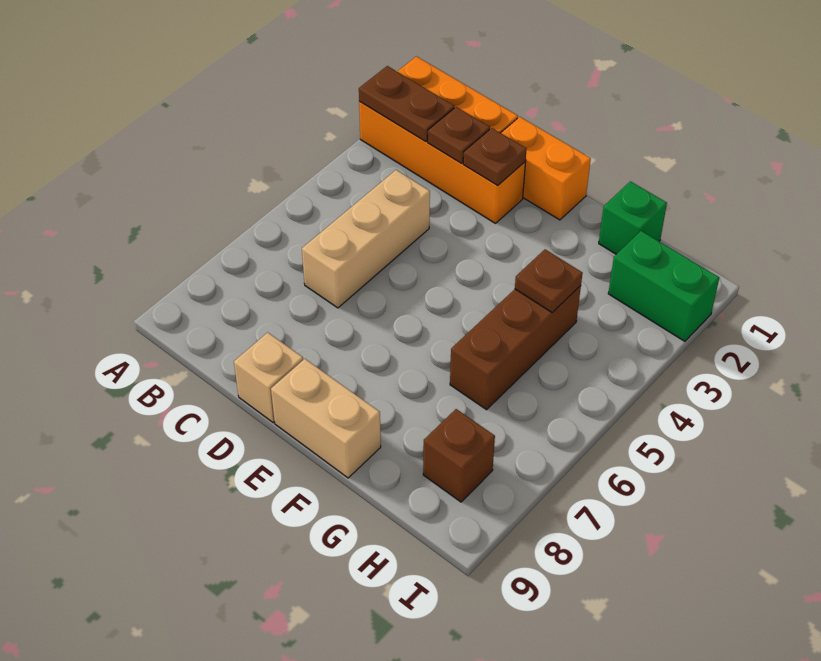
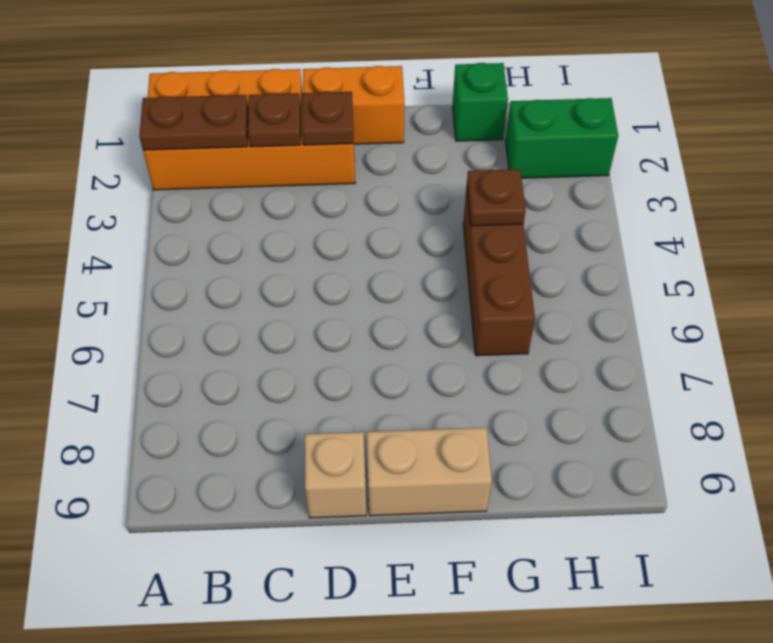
tan 1x3 brick [302,170,430,308] -> none
brown 1x1 brick [423,409,495,502] -> none

